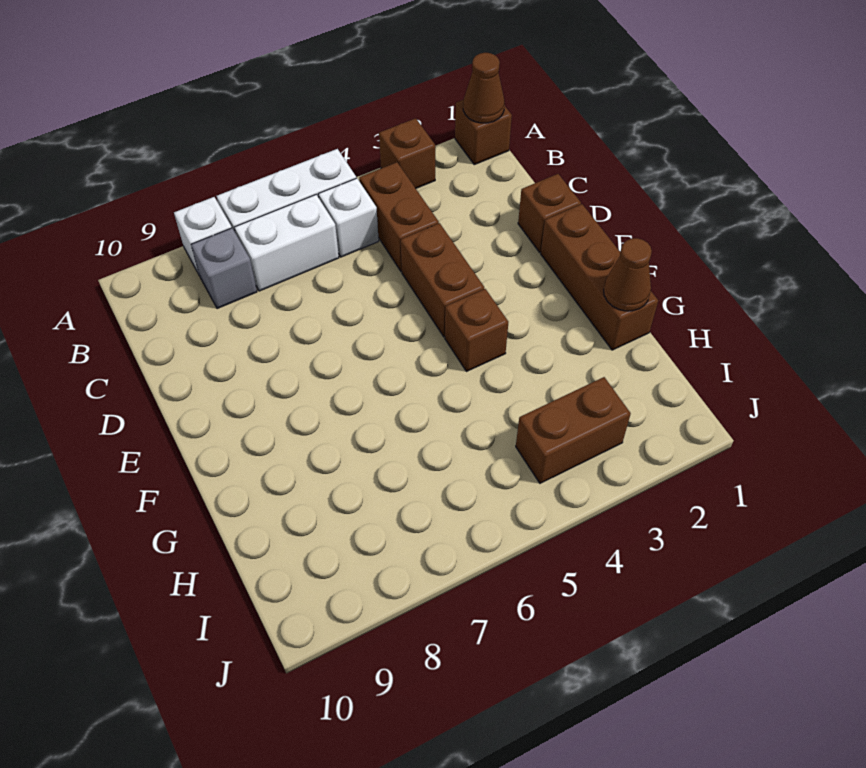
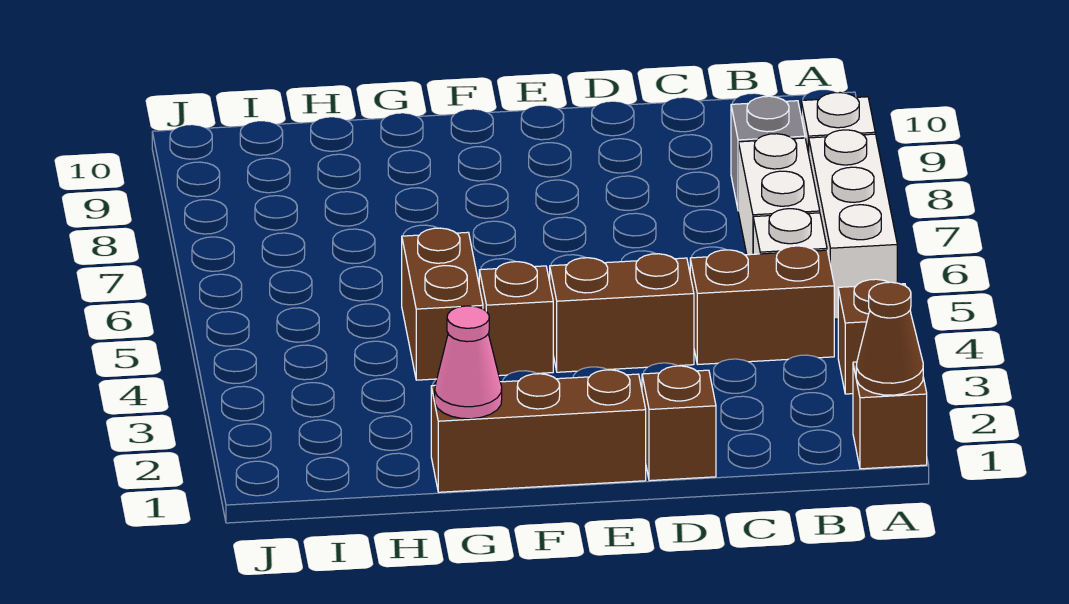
brown 1x1 cone [604,238,652,311] -> pink 1x1 cone [435,306,502,419]
brown 1x2 brick [516,377,631,483] -> brown 1x2 brick moved to [402,228,483,380]

